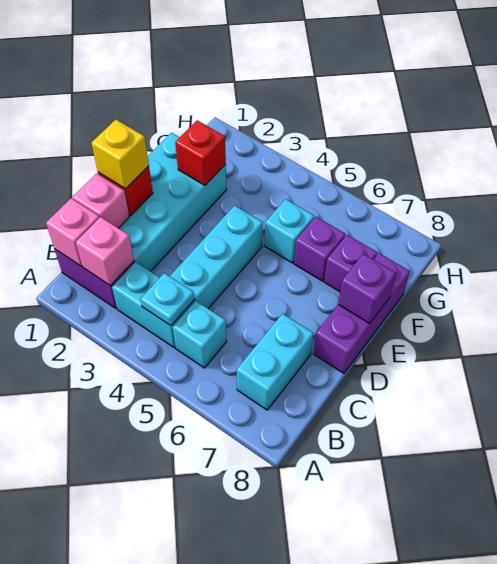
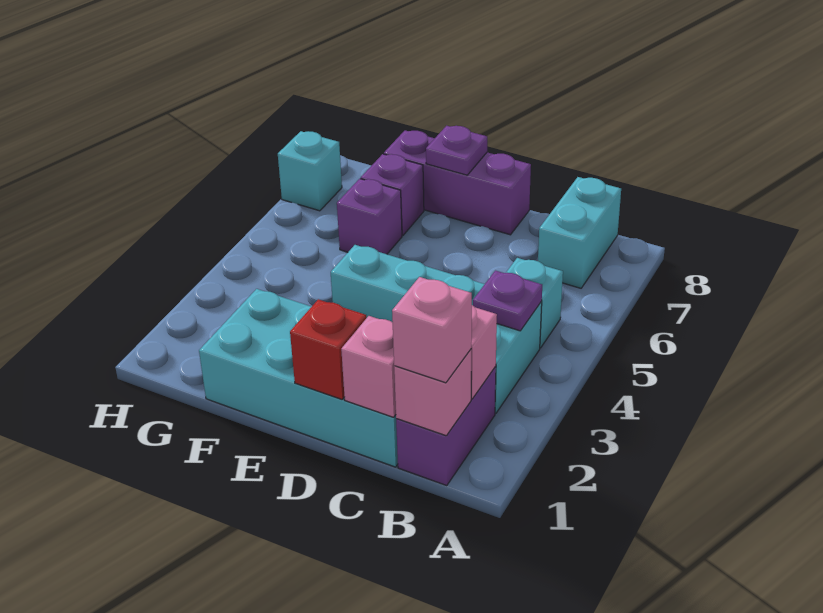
none -> pink 1x1 brick [392,277,472,383]
cyan 1x1 plate [140,273,194,326] -> purple 1x1 plate [473,271,542,331]
cyan 1x2 brick [237,314,313,410] -> cyan 1x2 brick turned to [538,177,621,288]
yellow 1x1 brick [92,120,149,189] -> none
purple 1x1 brick [338,254,396,324] -> purple 1x1 plate [426,126,487,175]
red 1x1 brick [175,120,226,185] -> none
cyan 1x1 brick [265,199,314,263] -> cyan 1x1 brick moved to [278,131,342,211]

